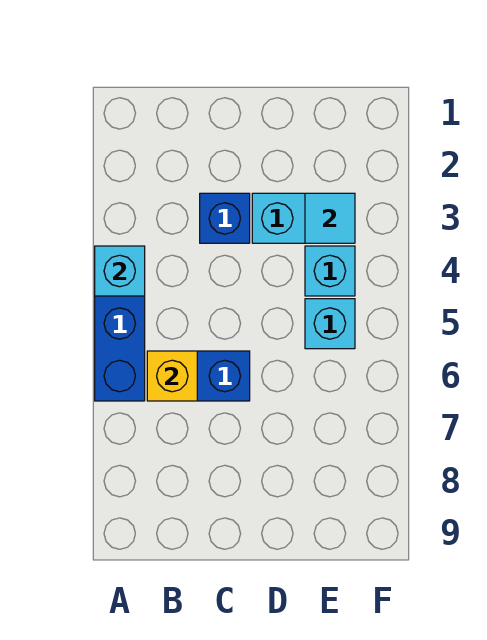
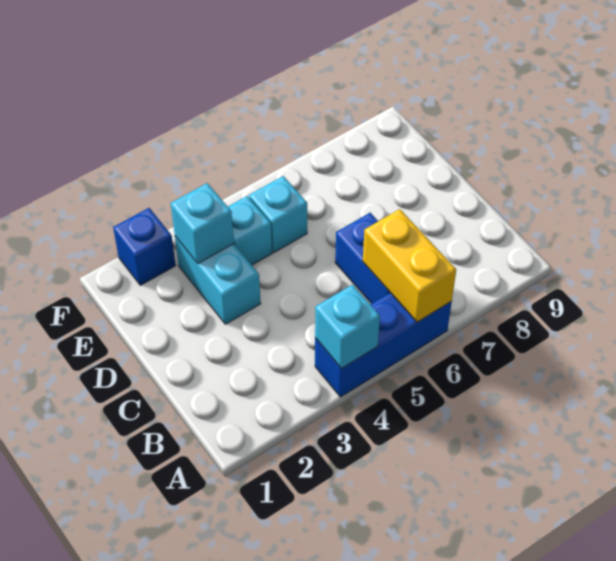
yellow 1x1 brick [147,351,197,401] -> yellow 1x2 brick [363,209,456,322]
blue 1x1 brick [200,193,250,243] -> blue 1x1 brick moved to [113,208,176,285]
cyan 1x1 tile [305,193,355,243] -> cyan 1x1 brick [171,183,234,263]

